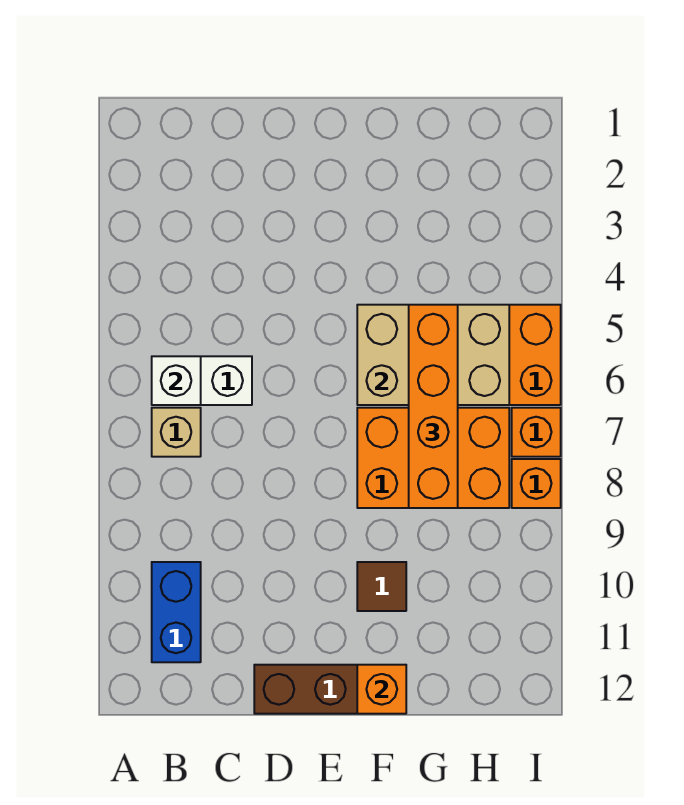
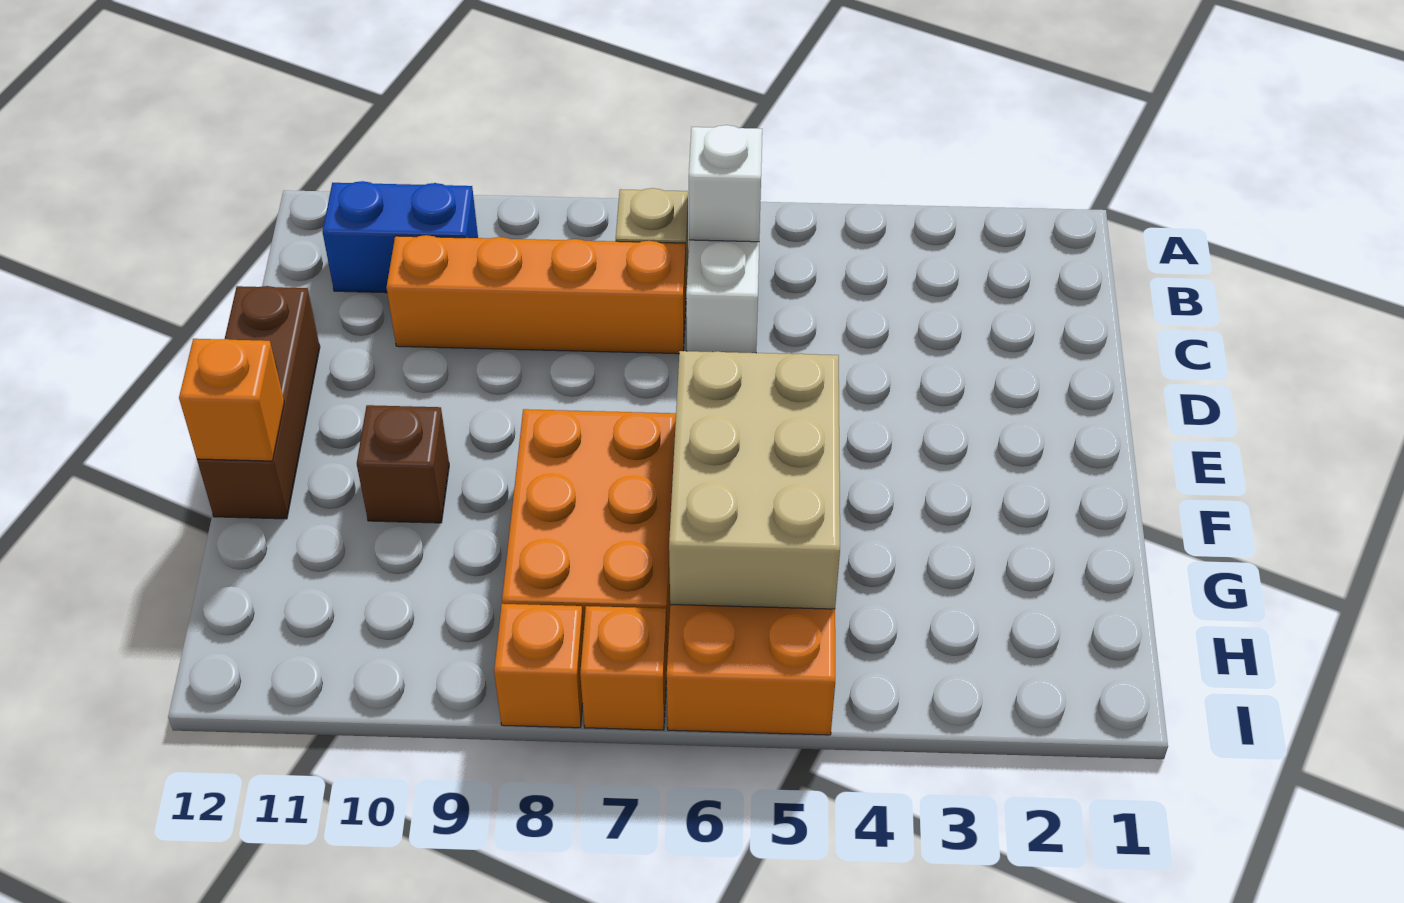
brown 1x1 tile [357,562,406,611] -> brown 1x1 brick [357,405,449,523]
orange 1x4 brick [409,305,458,508] -> orange 1x4 brick moved to [386,235,686,354]

